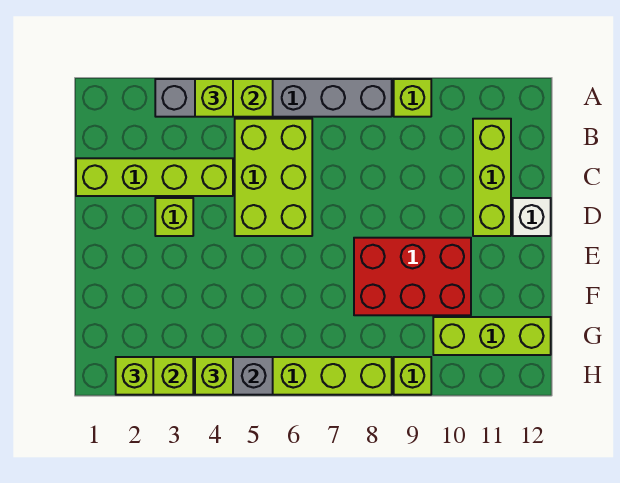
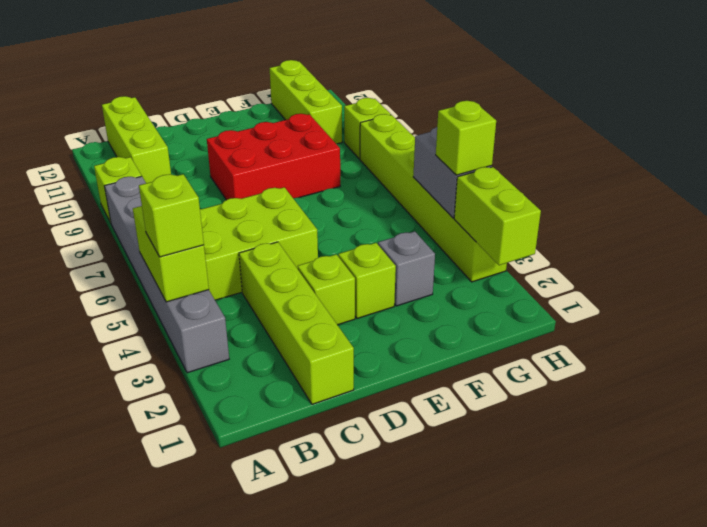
lime 1x3 brick [473,119,511,236] -> lime 1x3 brick turned to [102,96,171,183]
white 1x1 brick [513,198,551,236] -> none
red 2x3 brick [354,238,471,315] -> red 2x3 brick turned to [207,114,340,200]
none -> grey 1x1 brick [378,231,435,306]
lime 1x1 brick [116,357,153,395] -> lime 1x1 brick moved to [338,243,396,319]

